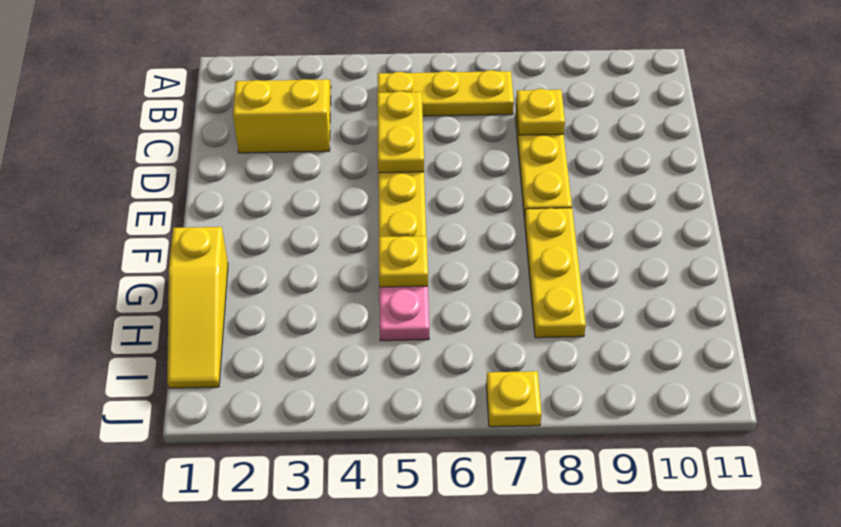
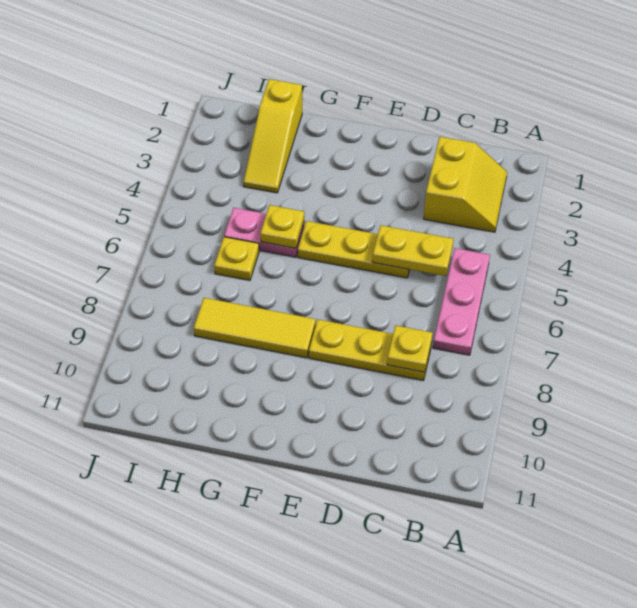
yellow 1x3 plate [378,70,514,116] -> pink 1x3 plate [433,248,490,355]
yellow 1x3 plate [524,208,586,338] -> yellow 1x3 tile [194,298,316,358]
yellow 1x3 slope [167,227,228,388] -> yellow 1x3 slope turned to [244,79,302,193]
yellow 1x1 plate [486,371,542,427] -> yellow 1x1 plate moved to [214,237,259,280]

